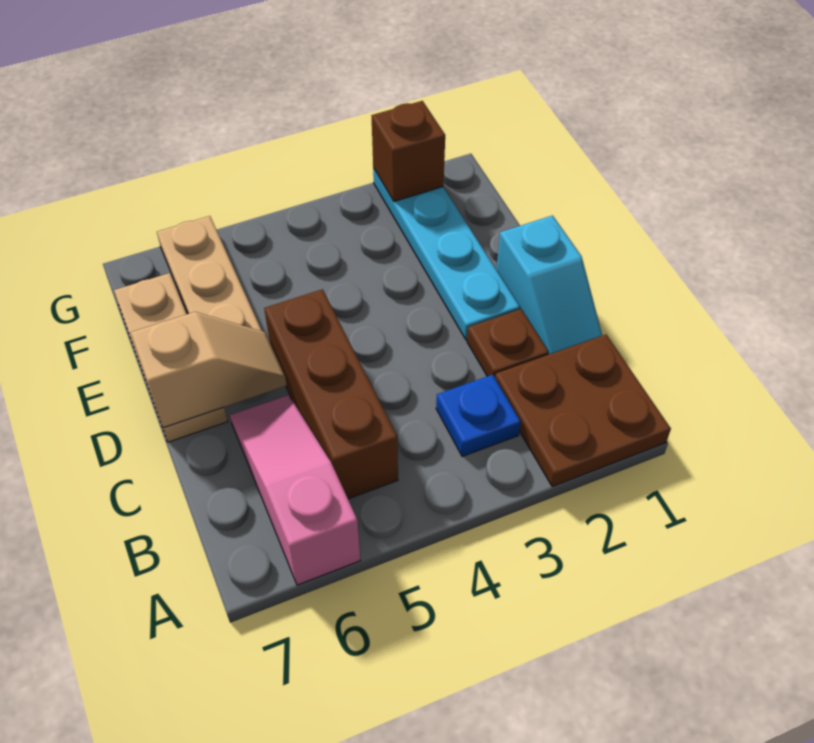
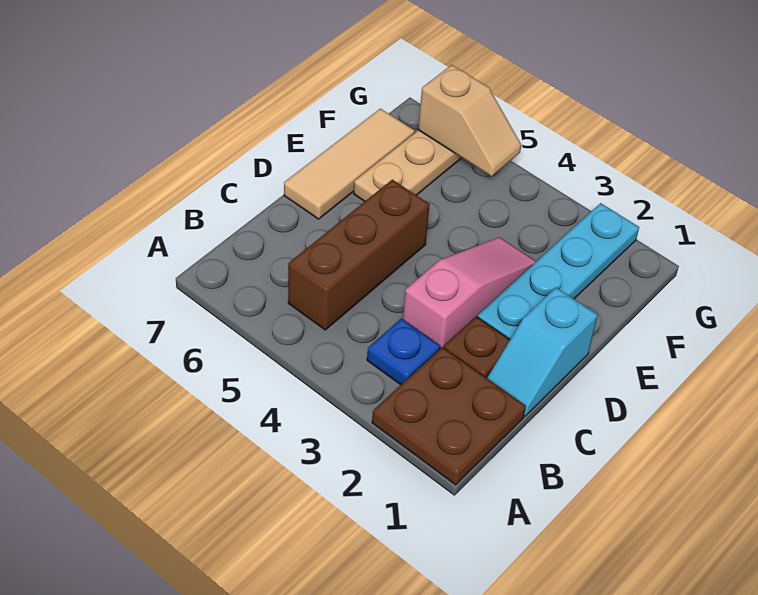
pink 1x3 slope [230,395,360,585] -> pink 1x3 slope moved to [403,237,536,349]
tan 1x2 slope [131,312,287,428] -> tan 1x2 slope moved to [418,65,521,176]
tan 1x3 plate [114,273,228,442] -> tan 1x3 tile [284,109,415,219]
brown 1x1 brick [372,101,445,201] -> none

